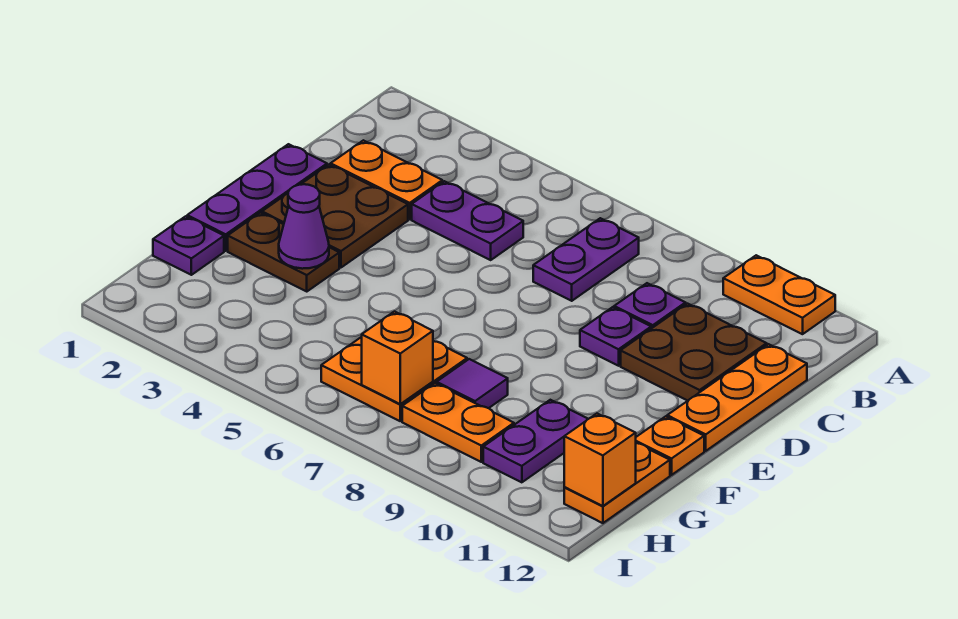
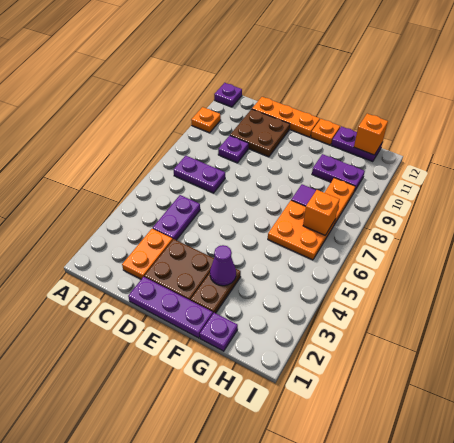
orange 1x2 plate [723,255,835,334] -> orange 1x1 plate [191,107,221,133]
purple 1x1 plate [580,307,651,366] -> purple 1x1 plate moved to [214,83,242,107]
orange 1x2 plate [564,443,670,523] -> purple 1x2 plate [331,126,382,162]

